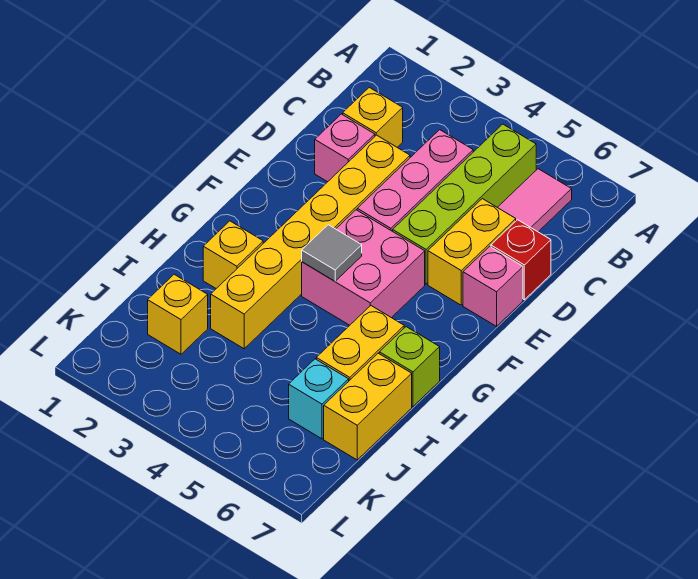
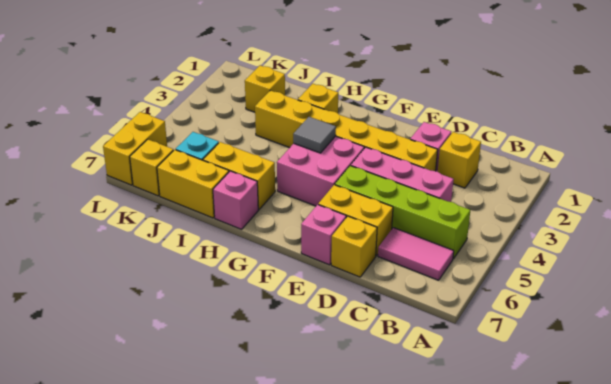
red 1x1 brick [491,220,551,300] -> yellow 1x1 brick [331,216,377,277]
lime 1x1 brick [379,327,440,406] -> pink 1x1 brick [213,171,258,229]
none -> yellow 1x1 brick [130,139,174,196]
none -> yellow 1x2 brick [103,112,167,185]

